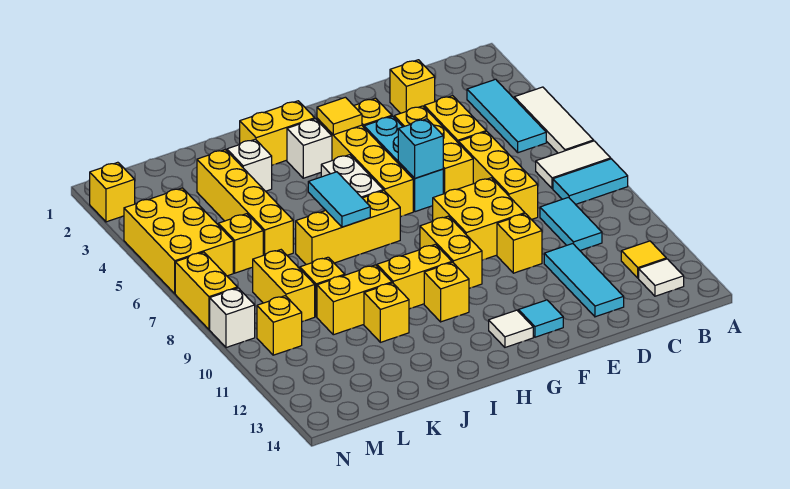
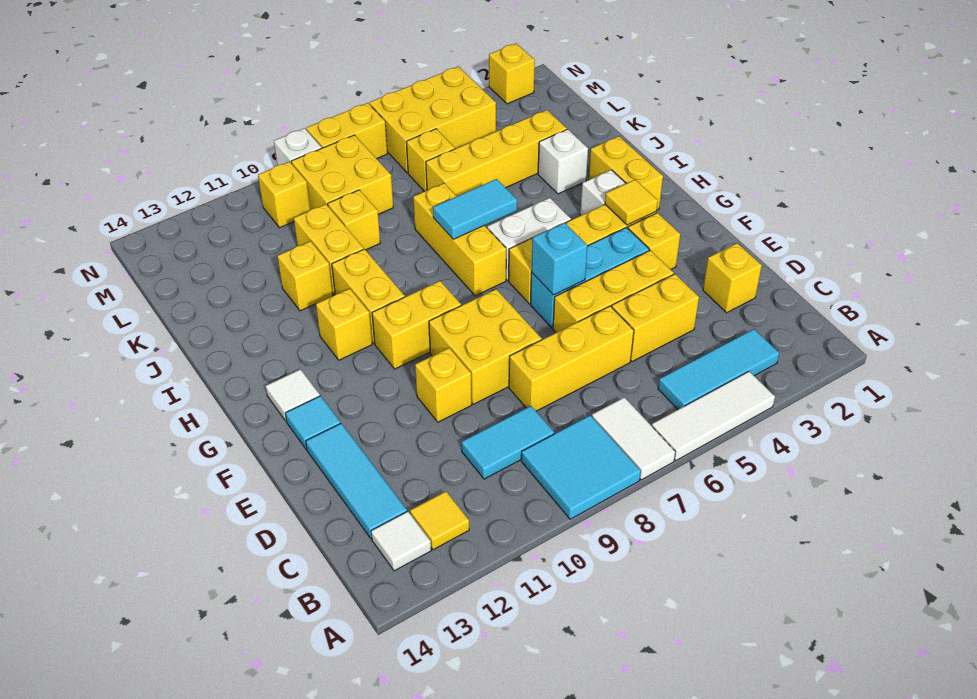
cyan 1x2 tile [553,159,628,204] -> cyan 2x2 tile [521,415,641,519]
cyan 1x3 tile [544,244,624,317] -> cyan 1x3 tile turned to [306,423,407,539]
yellow 1x2 brick [253,250,315,322] -> yellow 2x2 brick [291,135,393,214]

